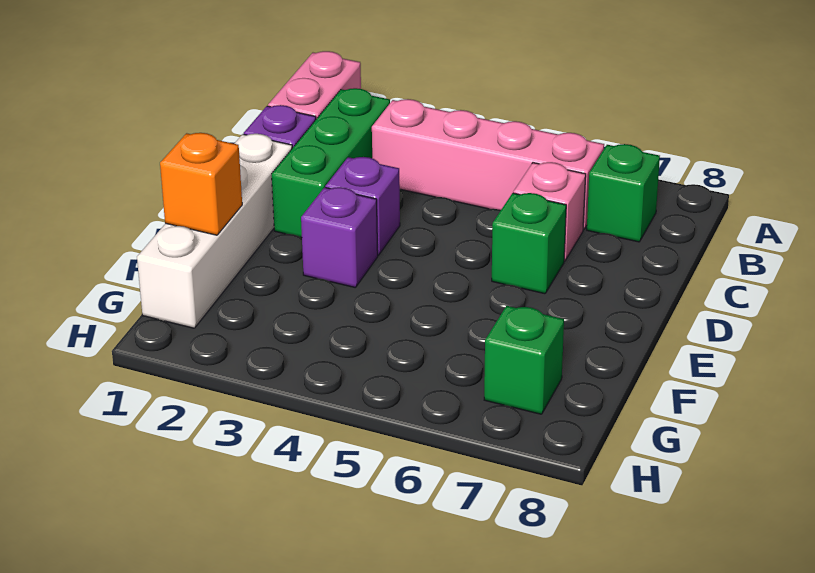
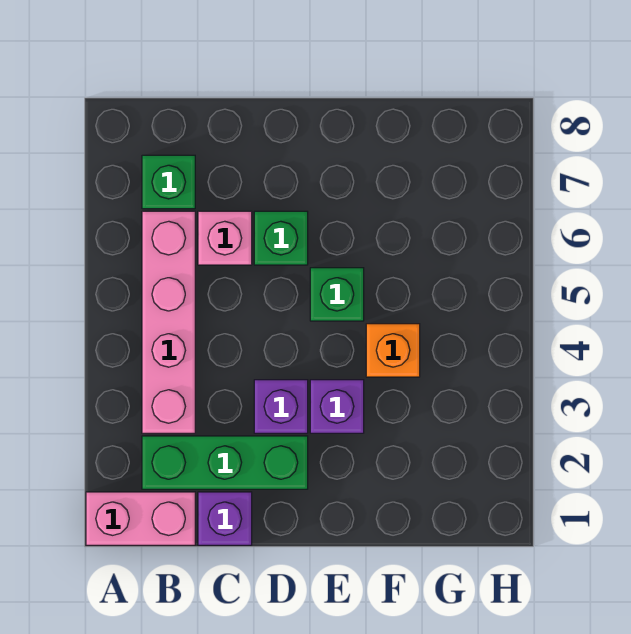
white 1x4 brick [137,134,292,328] -> none
orange 1x1 brick [160,133,242,235] -> orange 1x1 brick moved to [366,324,420,377]
green 1x1 brick [484,306,564,414] -> green 1x1 brick moved to [310,268,364,321]

